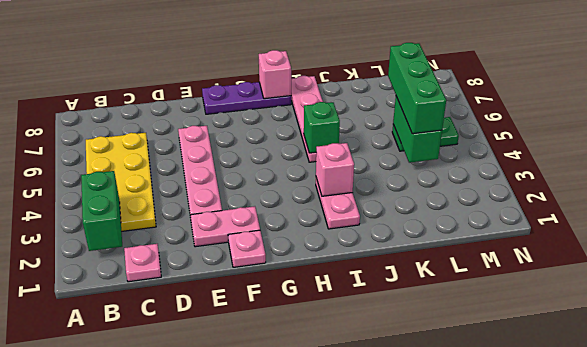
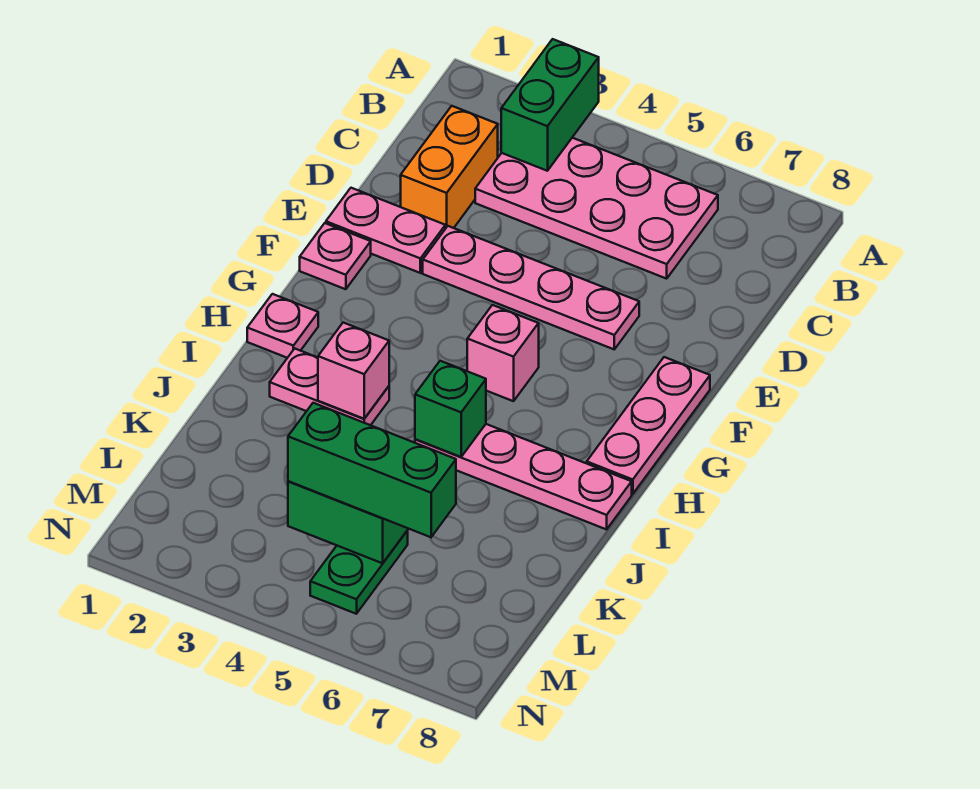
green 1x2 brick [81,171,122,251] -> green 1x2 brick turned to [501,39,599,171]
yellow 2x4 plate [86,133,156,232] -> pink 2x4 plate [475,138,718,279]
pink 1x1 plate [124,244,161,282] -> pink 1x1 plate moved to [247,294,318,358]
none -> orange 1x2 brick [401,106,498,229]
pink 1x2 plate [190,206,260,247] -> pink 1x2 plate turned to [326,188,445,273]
purple 1x3 plate [202,82,291,114] -> pink 1x3 plate [587,357,710,494]
pink 1x1 brick [259,50,291,99] -> pink 1x1 brick moved to [467,305,539,401]

